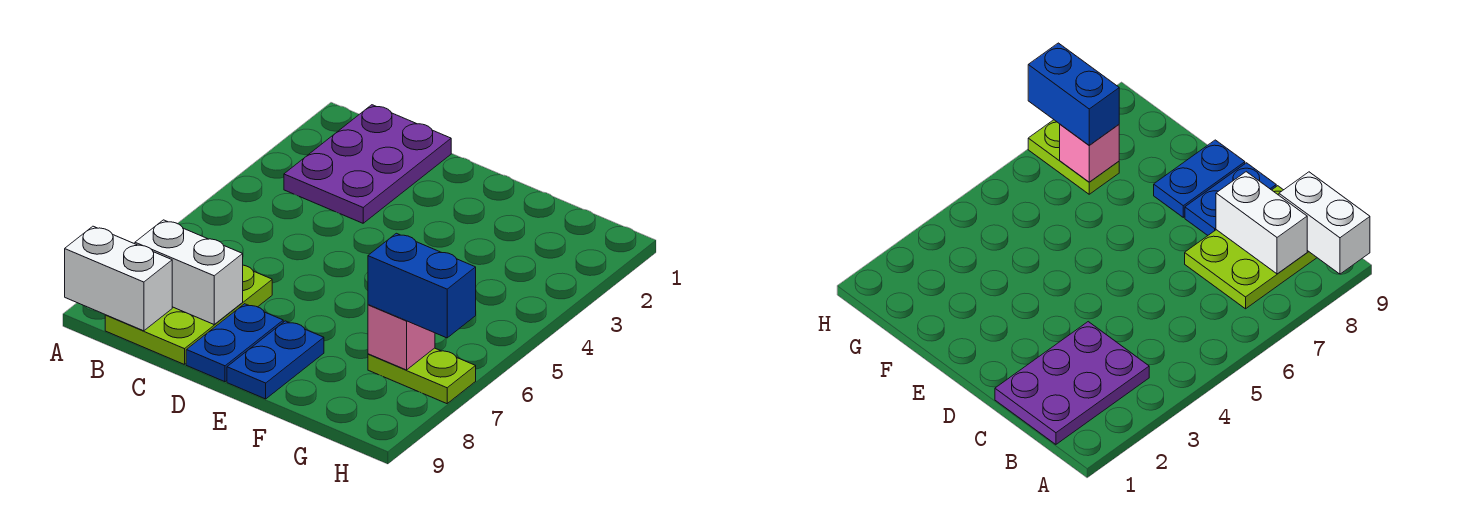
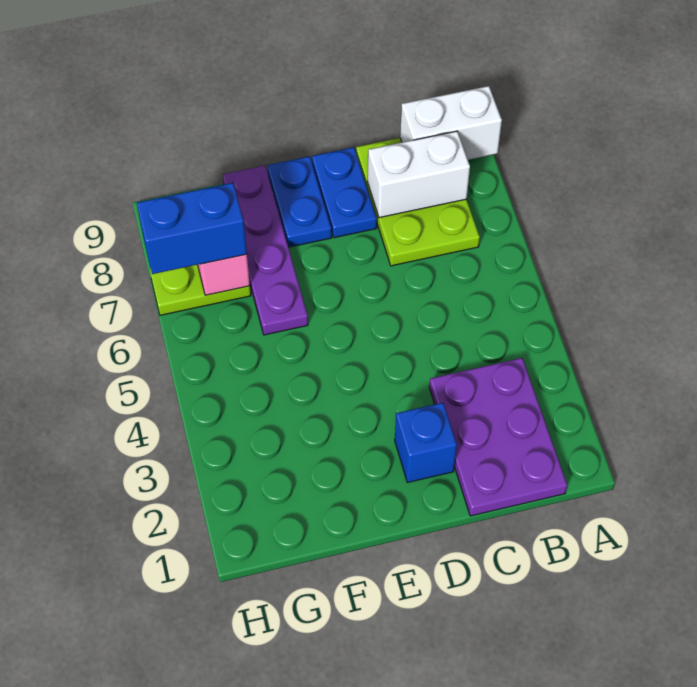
none -> blue 1x1 brick [395,403,457,482]
none -> purple 1x4 plate [223,166,308,335]

